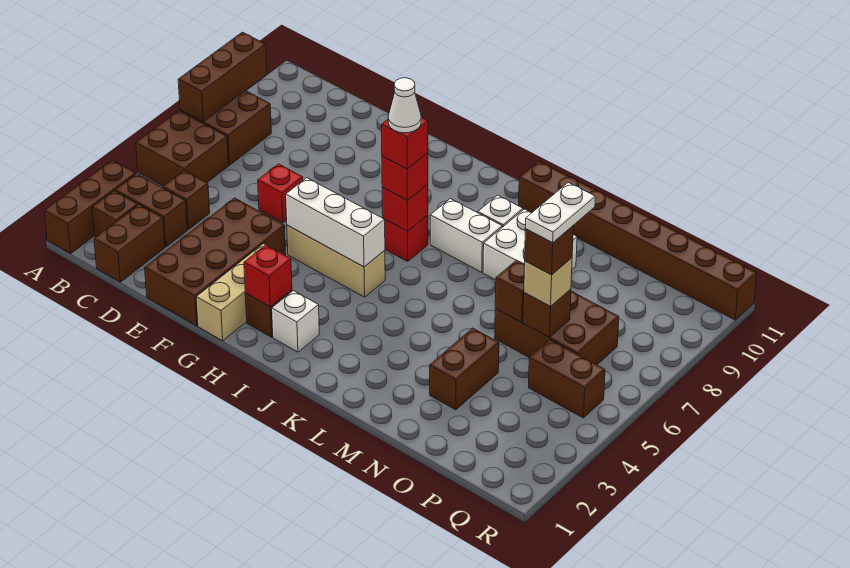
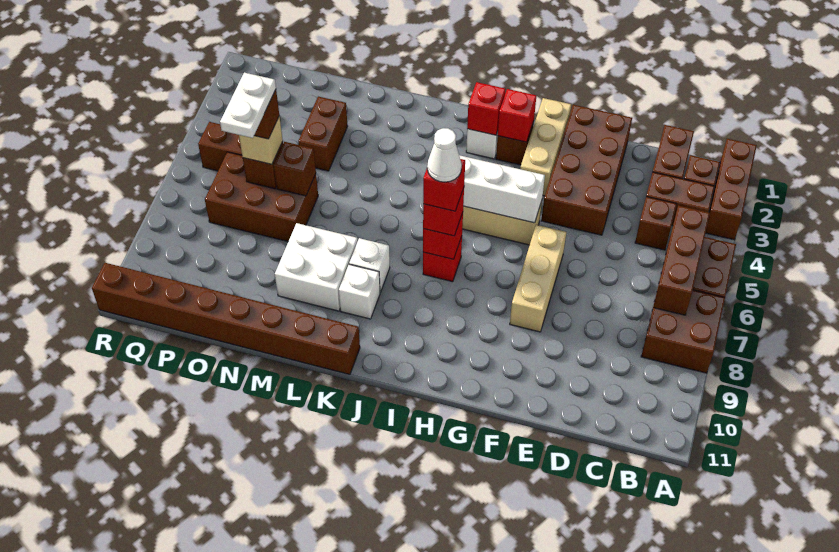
brown 1x3 brick [178,32,267,122] -> brown 1x3 brick moved to [653,206,710,315]
red 1x1 brick [258,164,303,223] -> red 1x1 brick moved to [467,82,505,135]
none -> tan 1x3 brick [510,225,566,332]
white 1x2 brick [430,199,502,272] -> white 1x1 brick [349,238,390,292]

